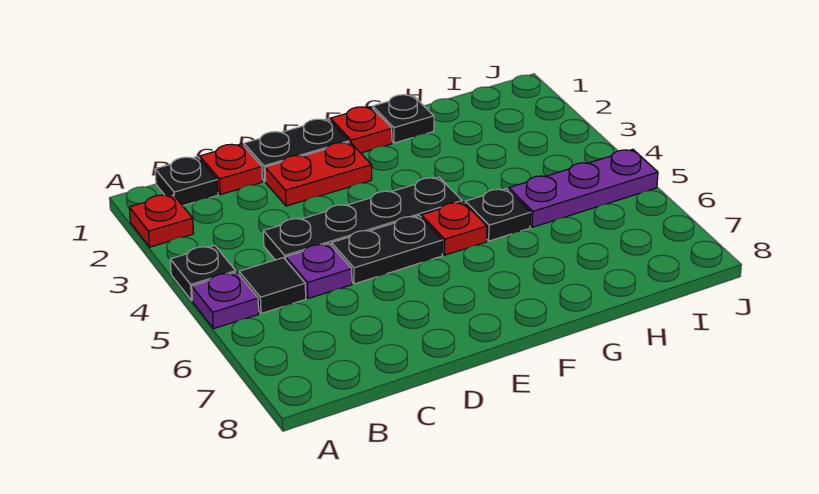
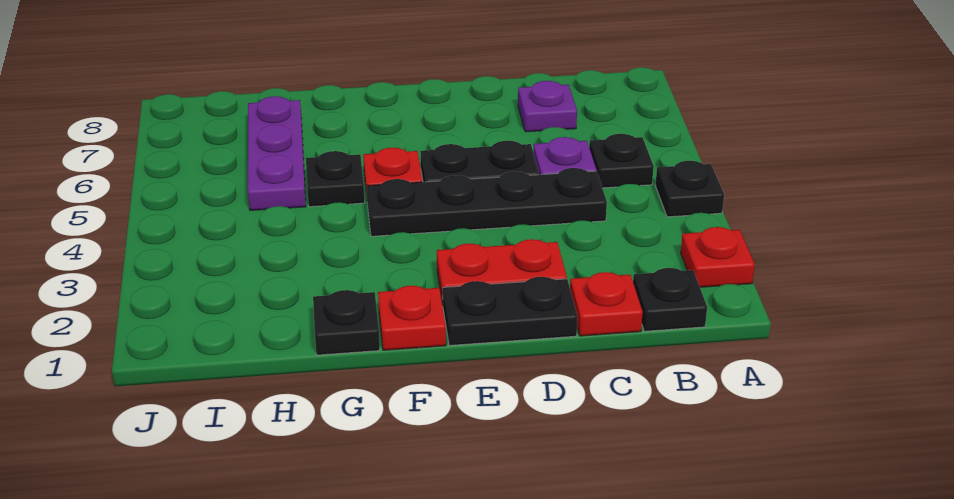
purple 1x1 plate [192,272,259,329] -> purple 1x1 plate moved to [518,81,577,132]
black 1x1 tile [239,258,306,313] -> black 1x1 plate [589,134,654,188]
purple 1x3 plate [509,149,658,227] -> purple 1x3 plate turned to [248,96,306,210]

